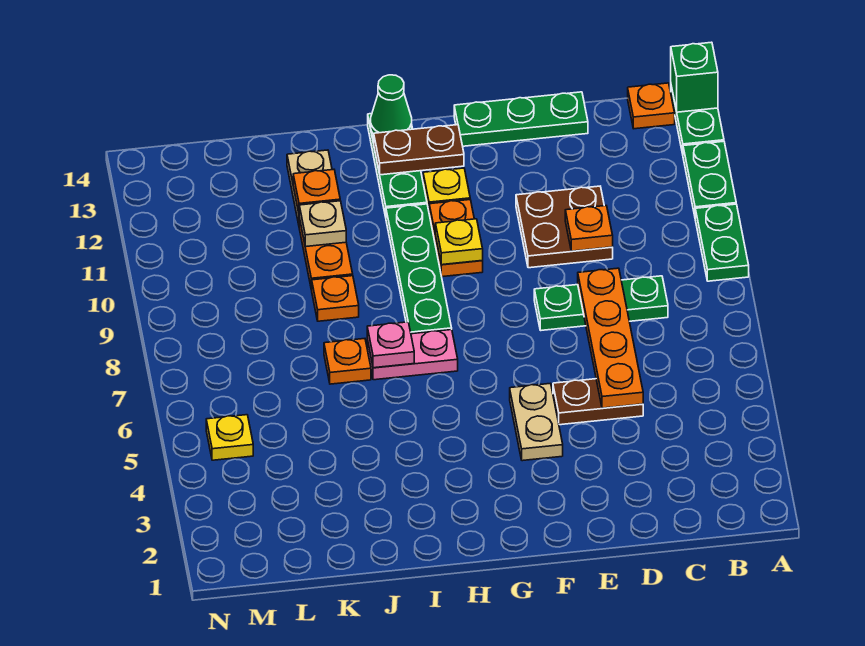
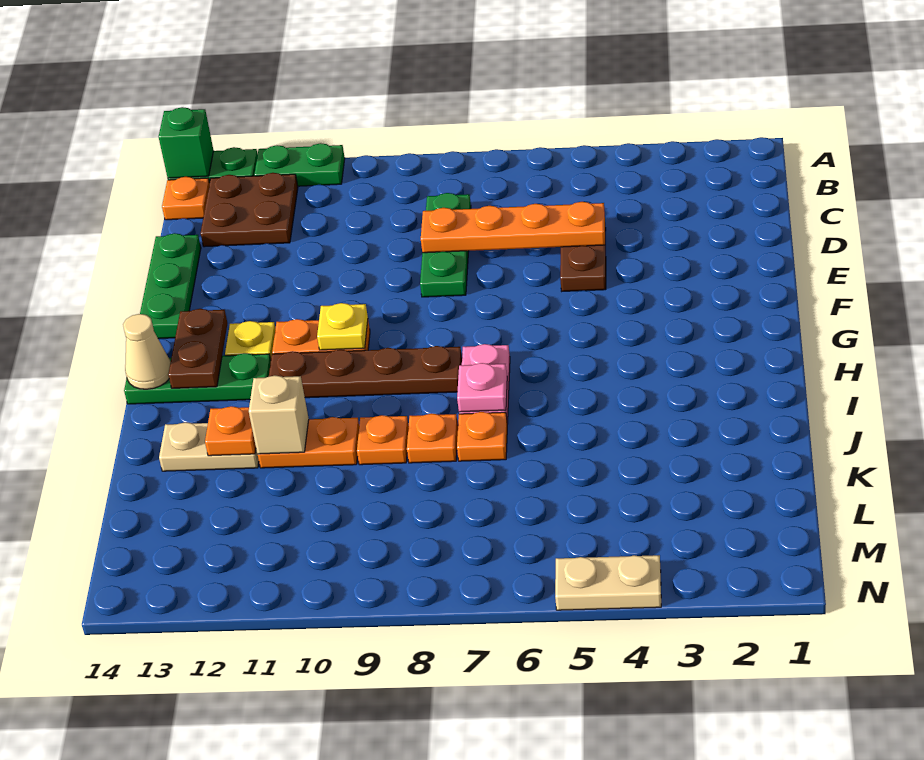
green 1x2 plate [695,204,749,281] -> none
brown 2x2 plate [516,186,613,268] -> brown 2x2 plate moved to [201,173,298,247]
orange 1x1 plate [565,206,613,251] -> orange 1x1 plate moved to [407,413,458,463]
tan 1x2 plate [510,383,563,461] -> tan 1x2 plate moved to [555,555,661,610]
green 1x4 plate [386,204,452,334] -> brown 1x4 plate [269,346,462,398]
green 1x1 cone [371,75,412,134] -> tan 1x1 cone [123,314,171,389]
tan 1x1 plate [299,201,346,247] -> tan 1x1 brick [249,375,309,454]
yellow 1x1 plate [206,415,253,460] -> none

